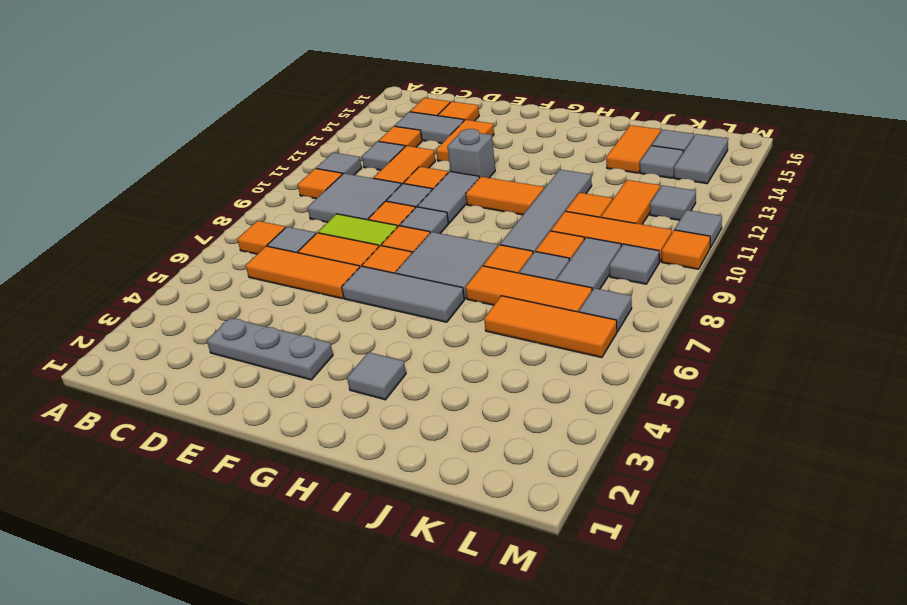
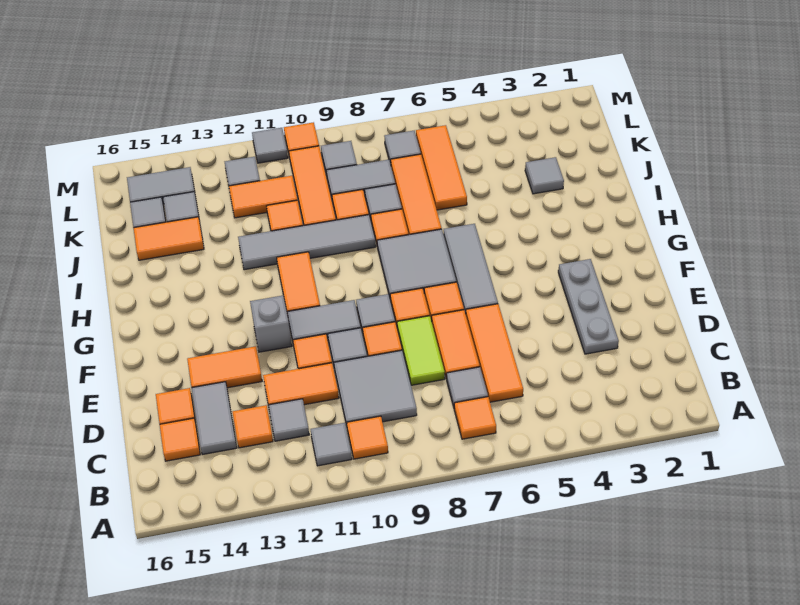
grey 1x1 tile [347,352,406,400] -> grey 1x1 tile moved to [525,157,564,194]

